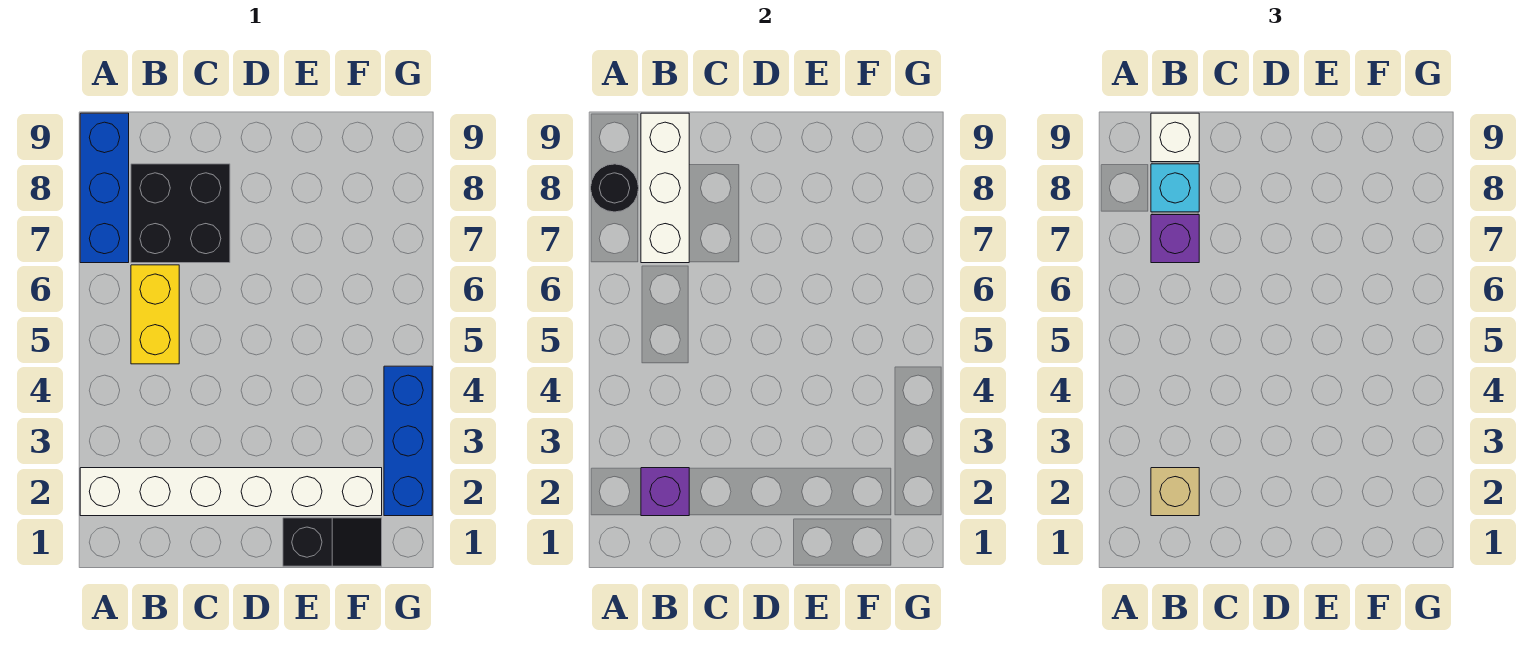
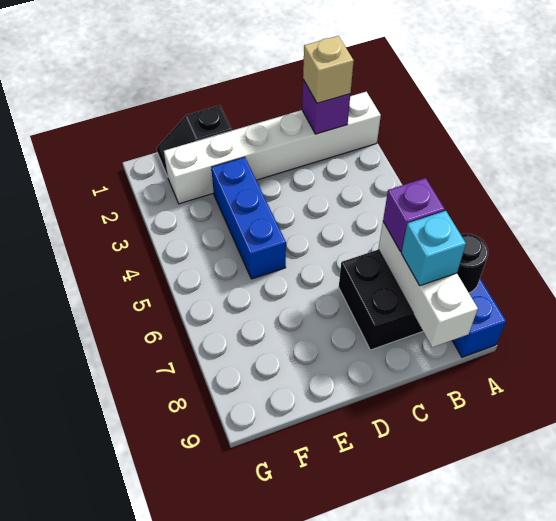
yellow 1x2 brick [131,265,179,364] -> none
white 1x1 brick [1151,113,1199,162] -> none
blue 1x3 brick [384,366,432,516] -> blue 1x3 brick moved to [211,157,286,279]

